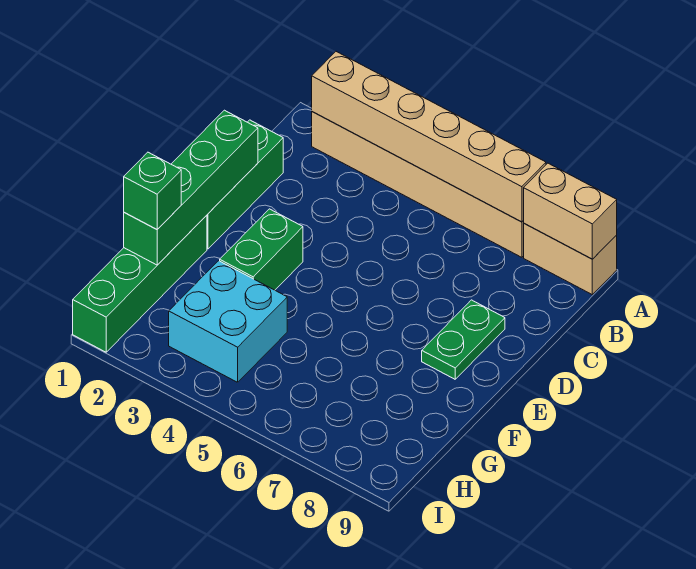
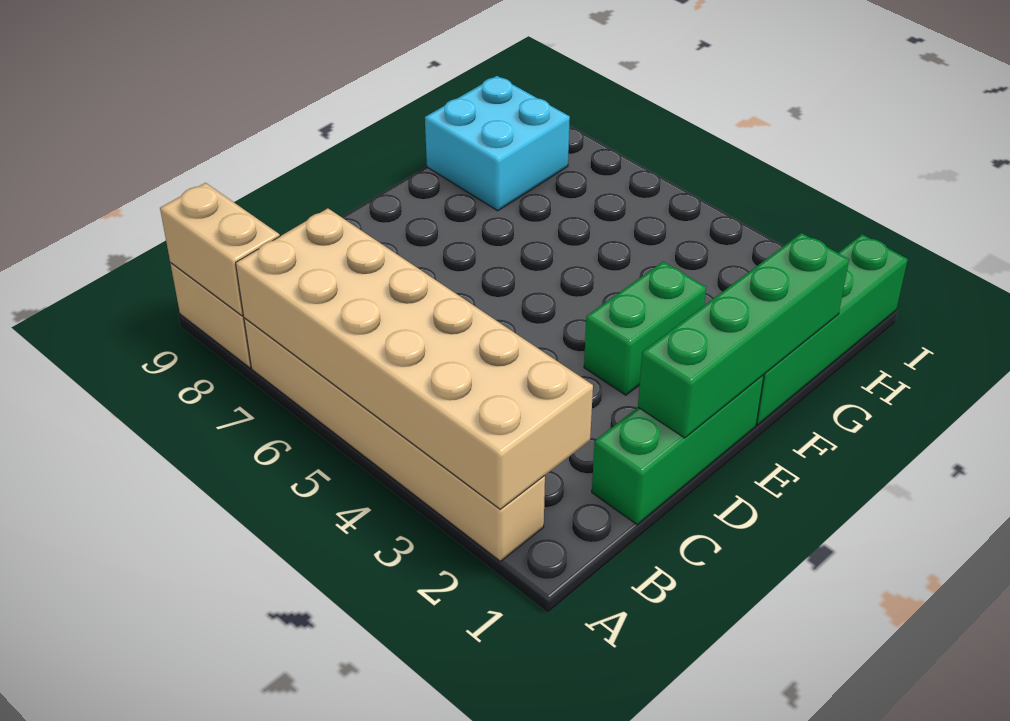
tan 1x6 brick [312,52,546,222] -> tan 2x6 brick [236,208,593,509]
green 1x2 plate [422,300,505,379] -> none
green 1x1 brick [124,152,181,229] -> none
cyan 2x2 brick [169,261,287,382] -> cyan 2x2 brick moved to [425,76,570,211]

